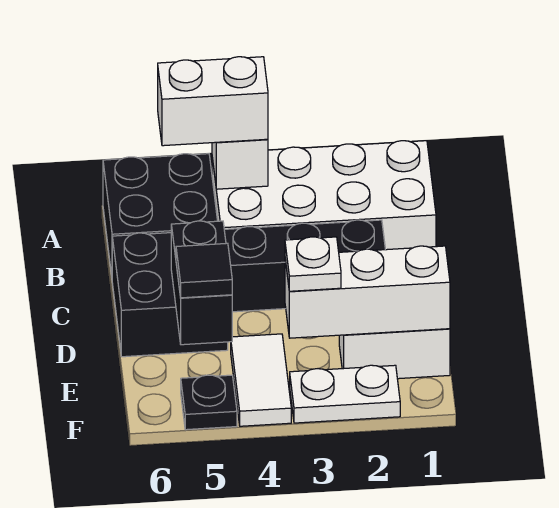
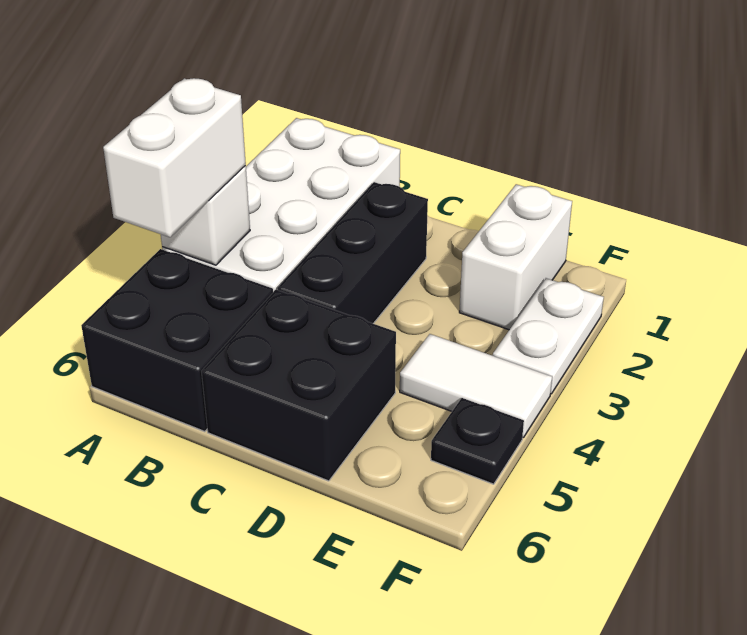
black 1x2 brick [171,221,232,345] -> none
white 1x3 brick [285,246,450,338] -> none
white 1x1 plate [285,237,341,291] -> none
black 1x1 tile [176,243,232,298] -> none

